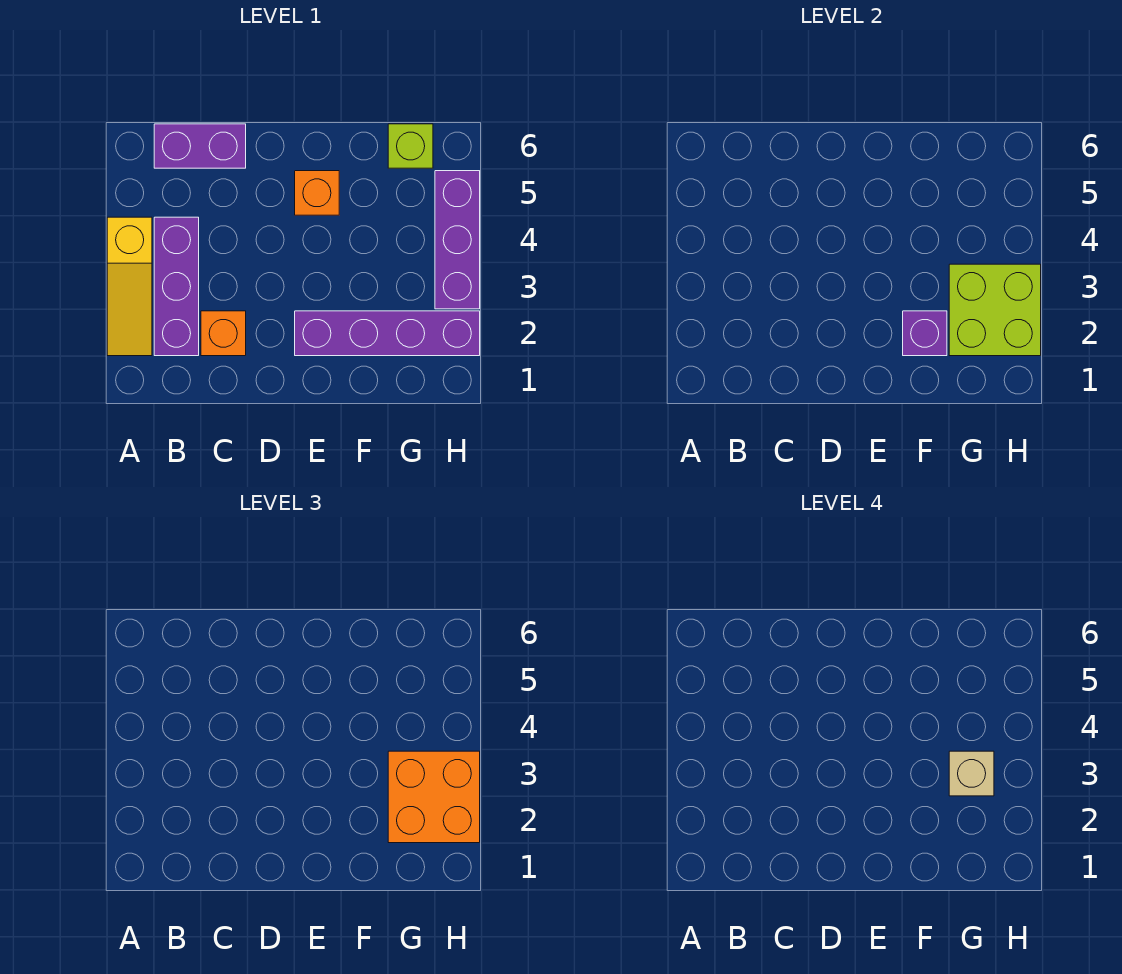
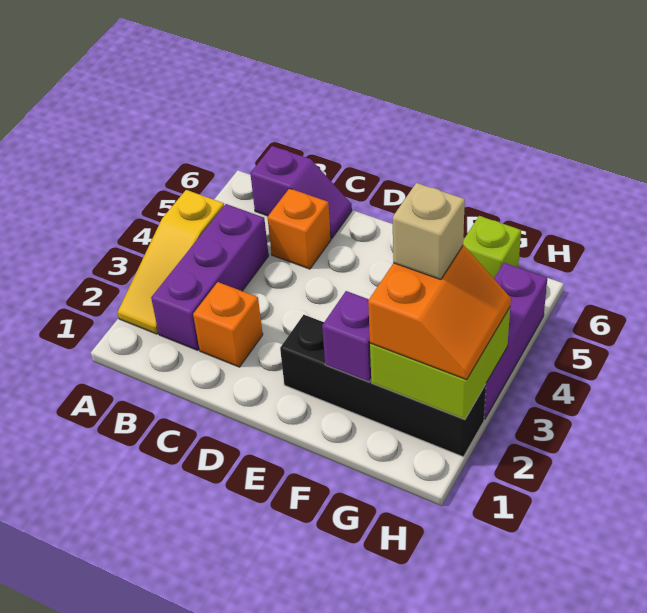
purple 1x2 brick [154,124,246,168] -> purple 1x2 slope [250,146,352,239]
purple 1x4 brick [295,311,480,356] -> black 1x4 brick [280,315,486,457]
orange 1x1 brick [295,171,339,215] -> orange 1x1 brick moved to [267,188,331,269]
orange 2x2 brick [388,751,480,843] -> orange 2x2 slope [368,246,511,380]

